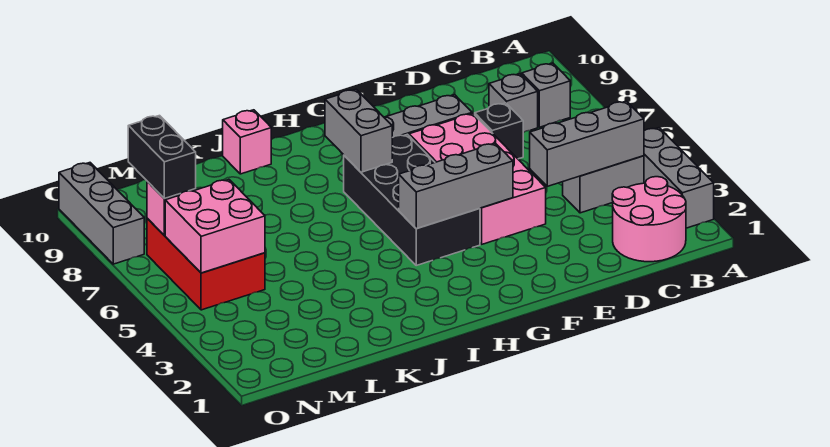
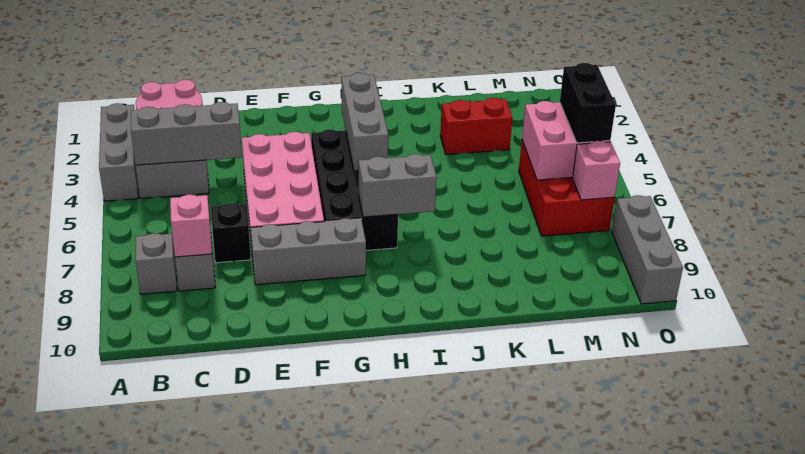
grey 1x3 brick [399,143,513,228] -> grey 1x3 brick turned to [341,73,388,171]
grey 1x2 brick [325,89,392,172] -> grey 1x2 brick turned to [359,154,437,217]
pink 1x1 brick [223,110,271,174] -> pink 1x1 brick moved to [170,194,212,257]
none -> red 1x2 brick [440,98,513,154]
black 1x2 brick [128,116,196,198] -> black 1x2 brick moved to [560,63,616,143]

